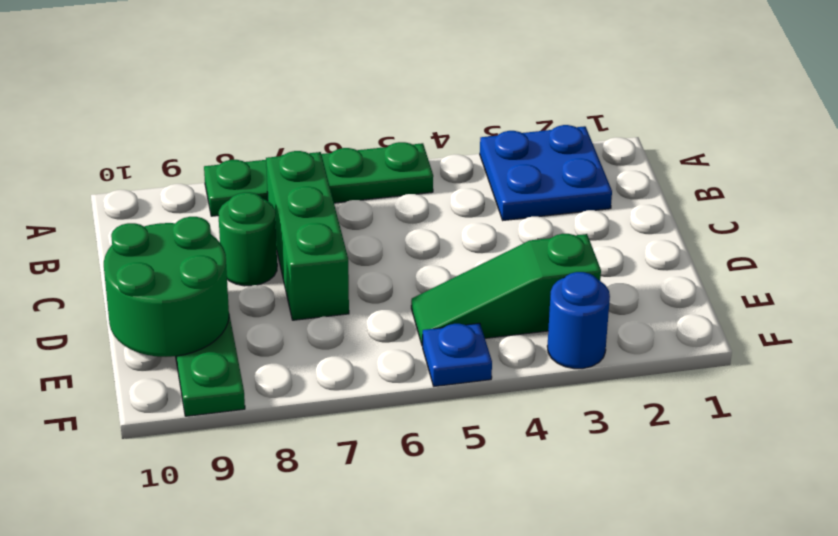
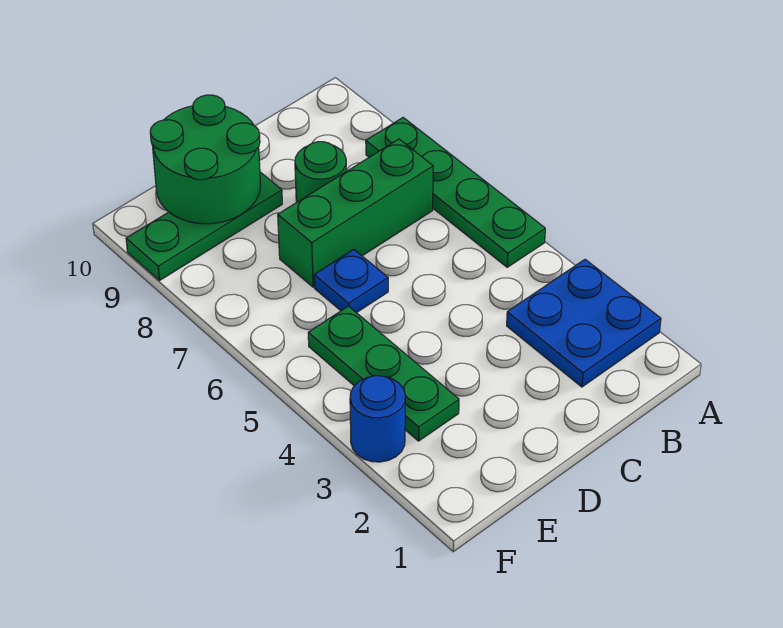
green 1x3 slope [411,234,601,346] -> green 1x3 plate [308,306,459,441]
blue 1x1 plate [423,323,492,386] -> blue 1x1 plate moved to [314,249,388,313]

